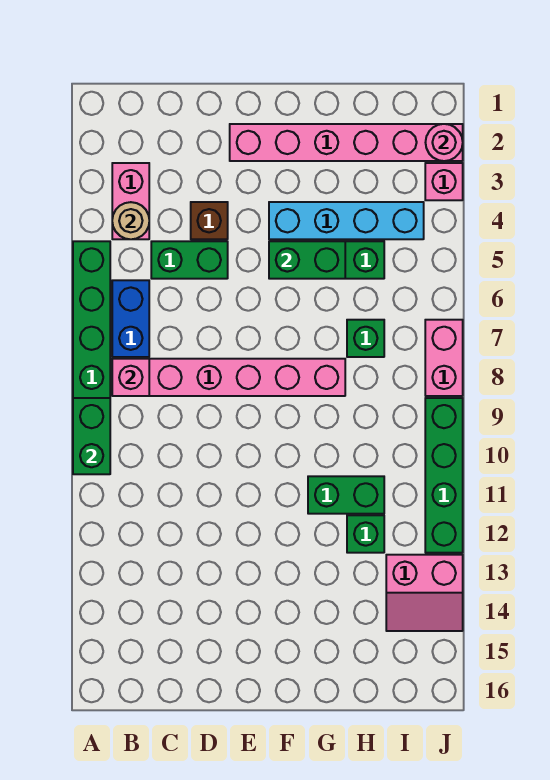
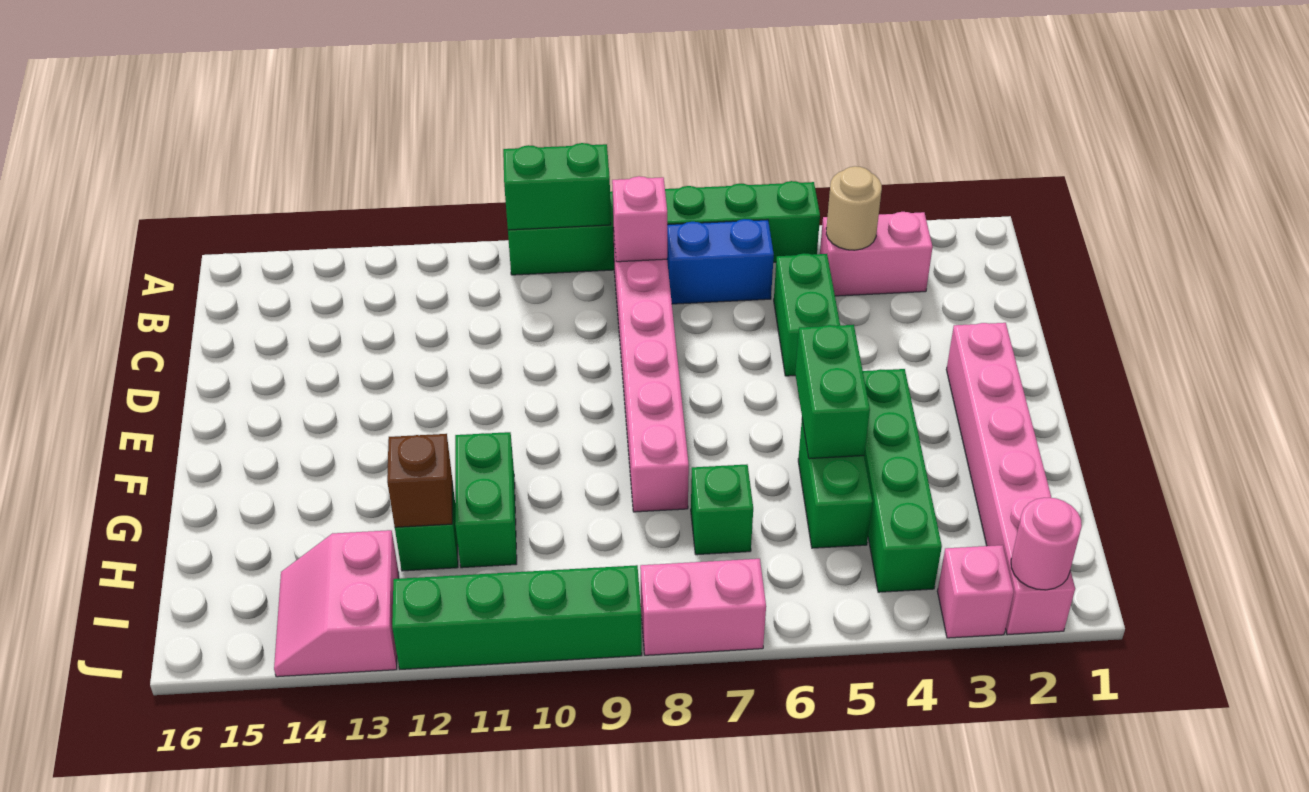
brown 1x1 brick [191,202,228,239] -> brown 1x1 brick moved to [387,434,452,527]
cyan 1x4 brick [269,202,424,239] -> green 1x4 brick [863,369,942,592]

